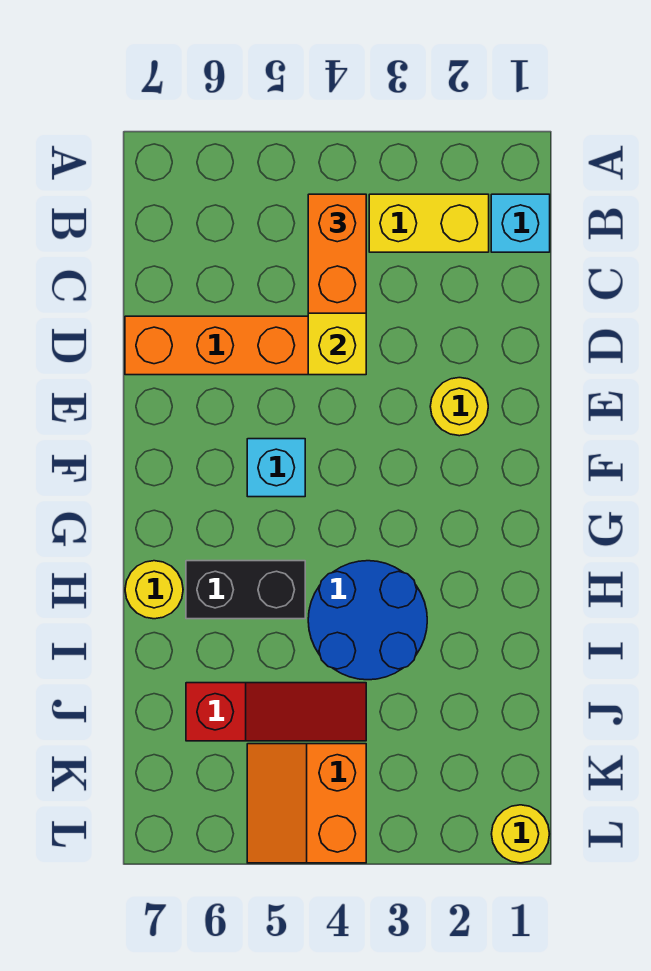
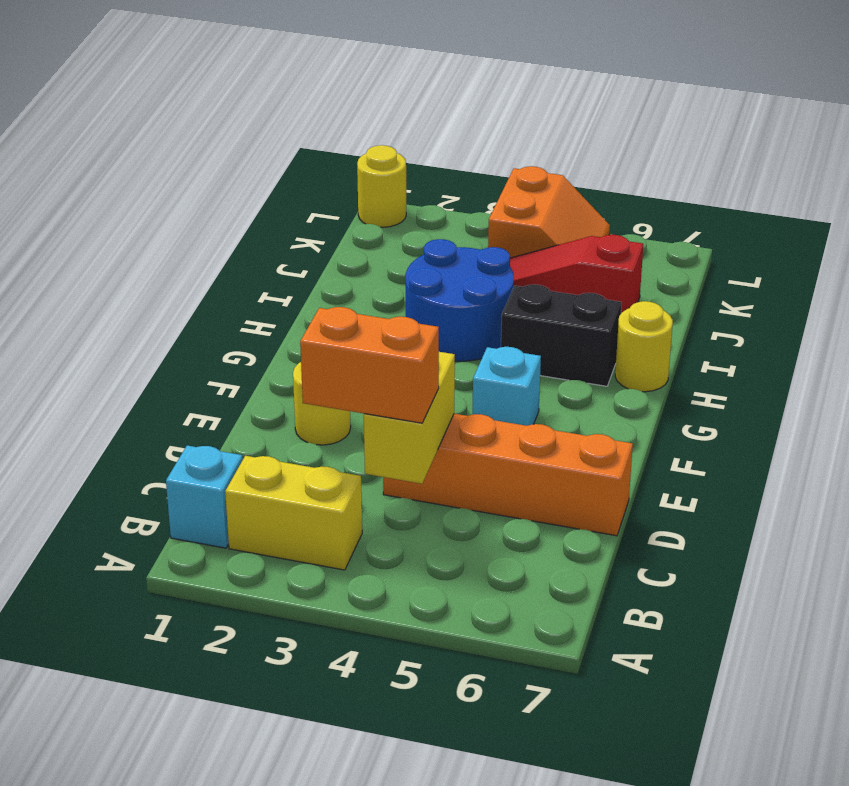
orange 1x2 brick [308,194,366,313] -> orange 1x2 brick turned to [300,307,439,423]

